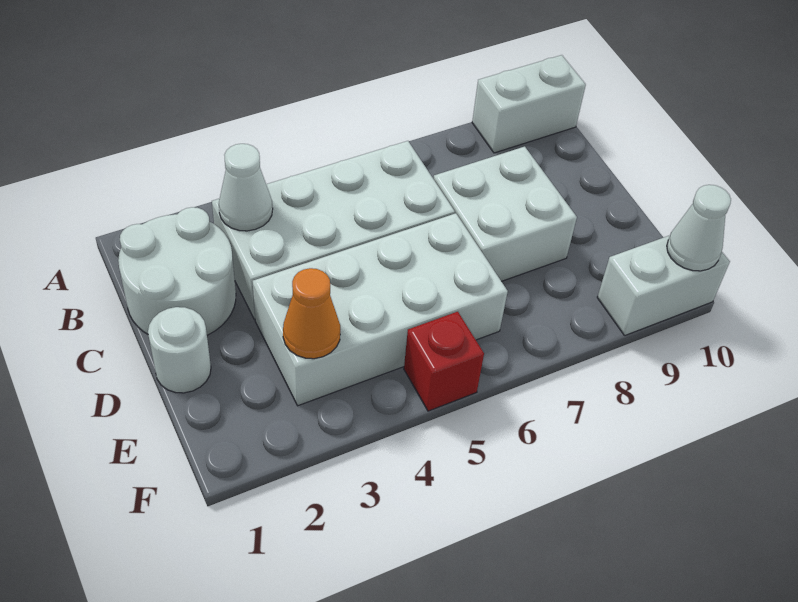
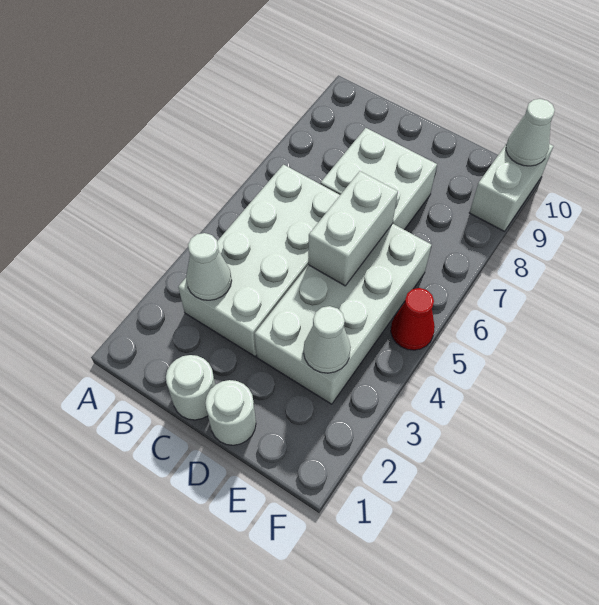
white 1x2 brick [472,55,586,153] -> white 1x2 brick moved to [308,171,398,286]
white 2x2 round brick [118,207,236,335] -> white 1x1 round brick [166,355,215,420]
orange 1x1 cone [283,268,340,359] -> white 1x1 cone [304,306,351,373]
red 1x1 brick [404,312,484,411] -> red 1x1 cone [391,288,435,350]

